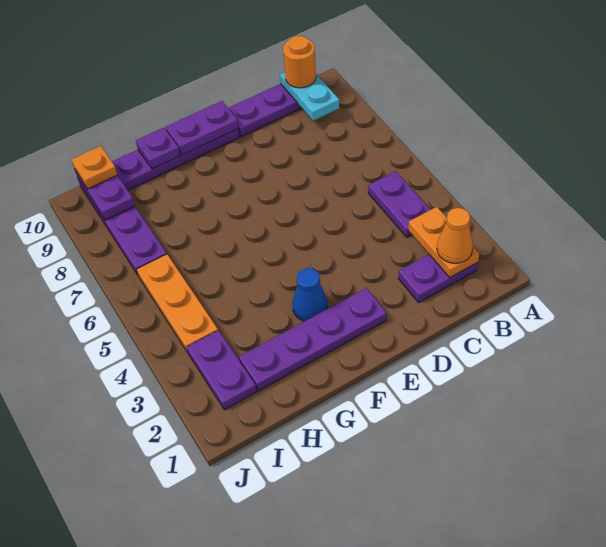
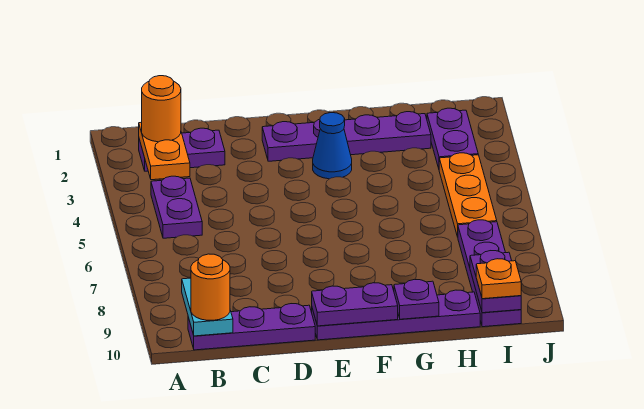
orange 1x1 cone [437,208,473,263] -> orange 1x1 round brick [142,76,181,142]

